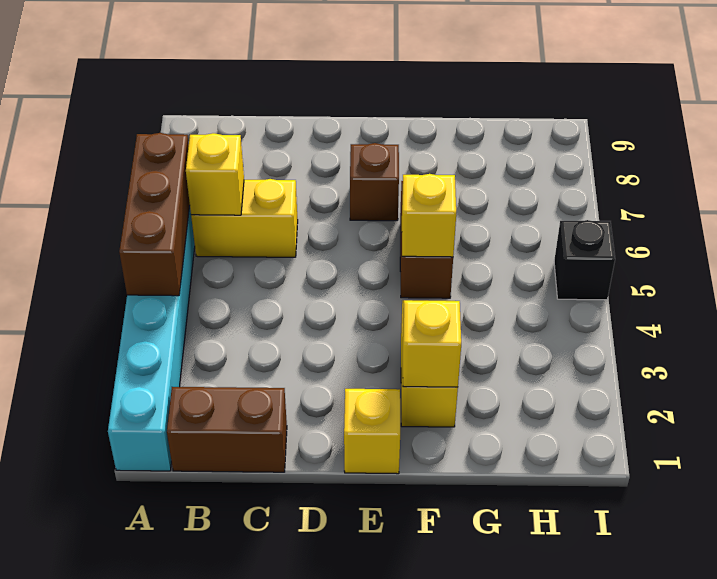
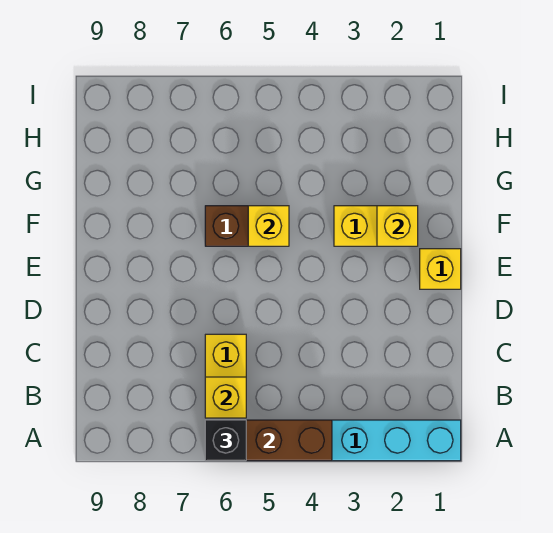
brown 1x2 brick [167,387,287,472] -> none
brown 1x1 brick [350,143,399,221] -> none
black 1x1 brick [554,220,615,300] -> black 1x1 brick moved to [205,420,246,461]

